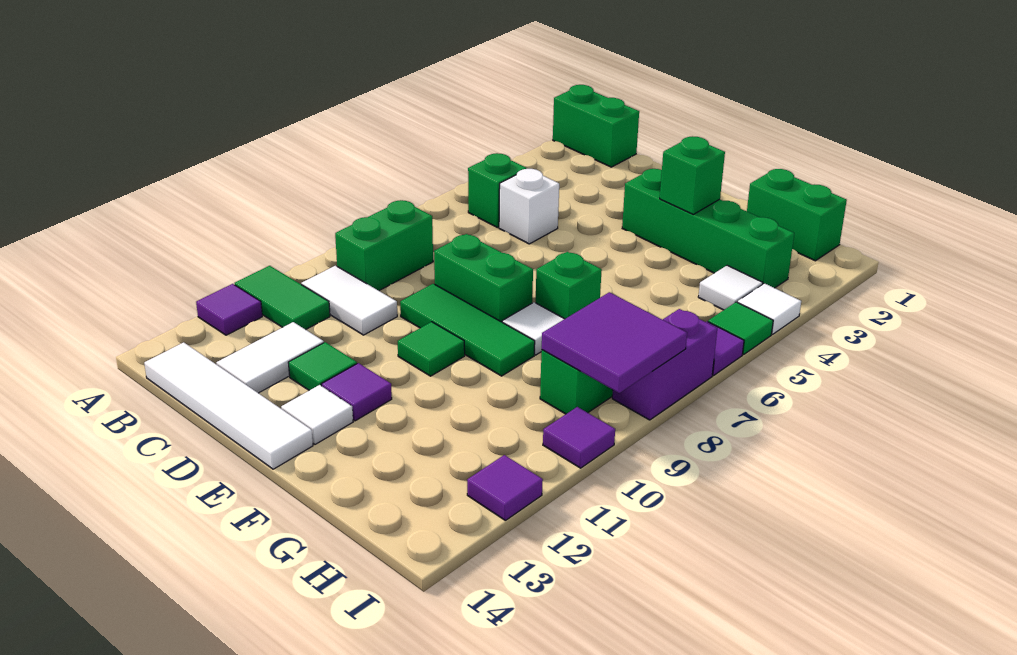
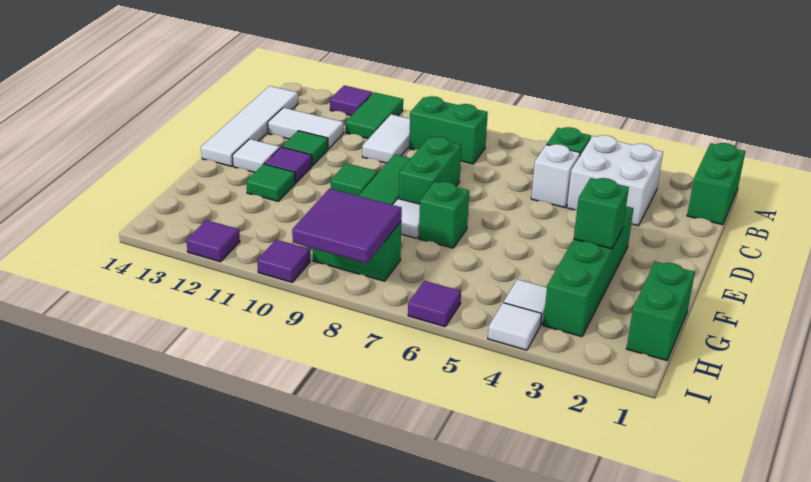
none -> white 2x2 brick [567,135,663,226]
green 1x1 tile [708,302,773,355] -> green 1x1 tile moved to [246,164,295,201]
purple 1x2 brick [612,309,717,420] -> none

